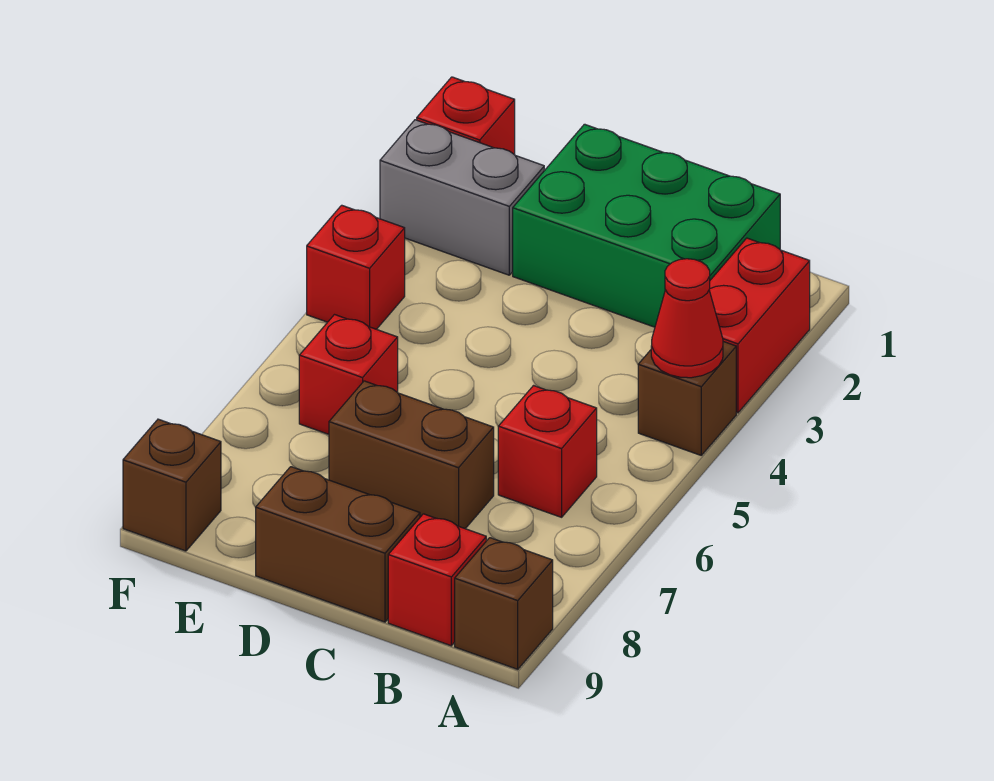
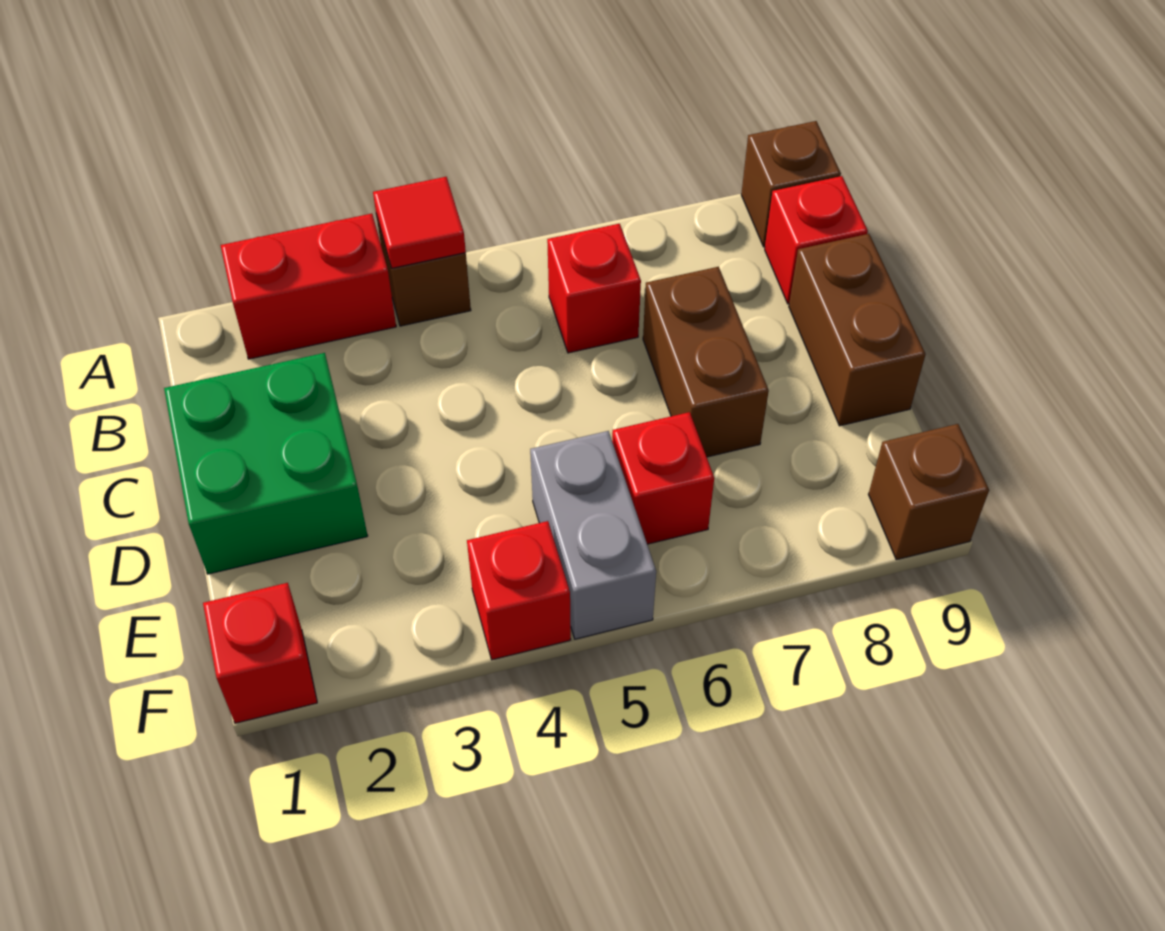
red 1x1 cone [651,259,723,378] -> red 1x1 tile [373,177,466,268]
green 2x3 brick [513,124,780,327] -> green 2x2 brick [164,353,368,574]
grey 1x2 brick [380,120,544,275] -> grey 1x2 brick moved to [530,431,656,639]

